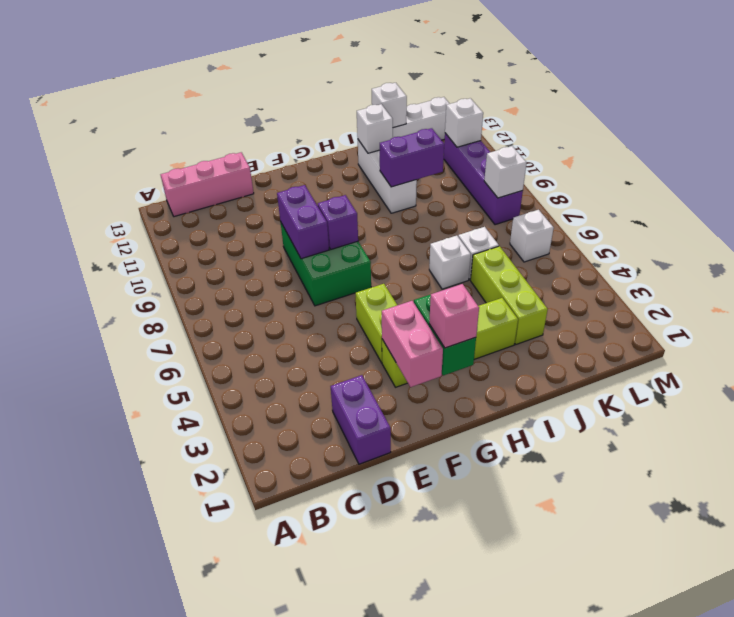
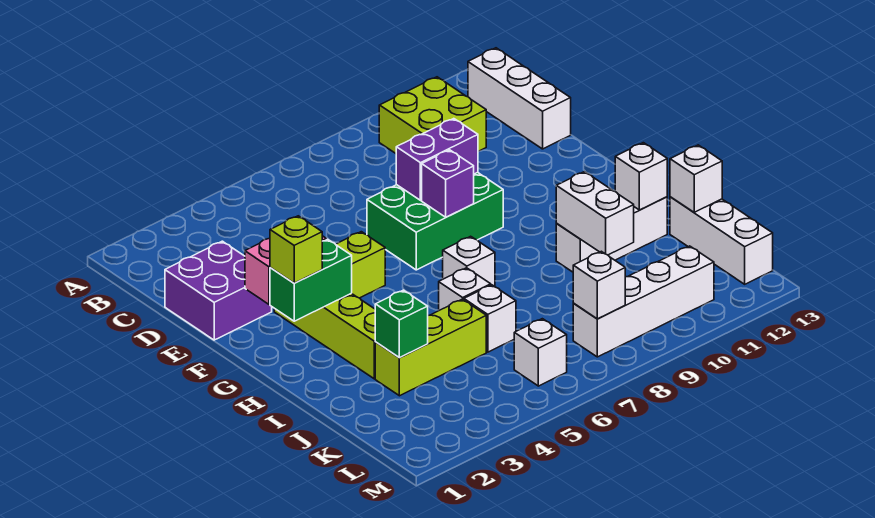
none -> lime 2x2 brick [379,77,486,153]
pink 1x3 brick [161,152,254,217] -> white 1x3 brick [468,48,571,149]
purple 1x2 brick [331,375,391,464] -> purple 2x2 brick [165,241,272,340]
pink 1x1 brick [429,284,479,348] -> lime 1x1 brick [270,216,322,283]
purple 1x2 brick [380,128,444,187] -> white 1x2 brick [556,172,634,255]
none -> green 1x1 brick [375,290,428,358]
purple 1x4 brick [444,133,523,225] -> white 1x4 brick [573,246,714,357]
white 1x1 brick [445,98,483,147] -> white 1x1 brick moved to [443,236,495,286]

